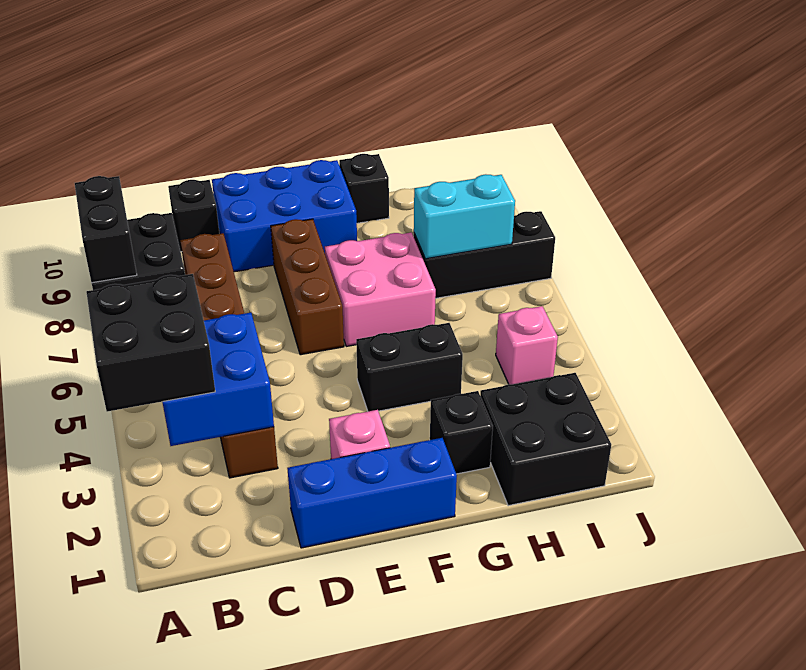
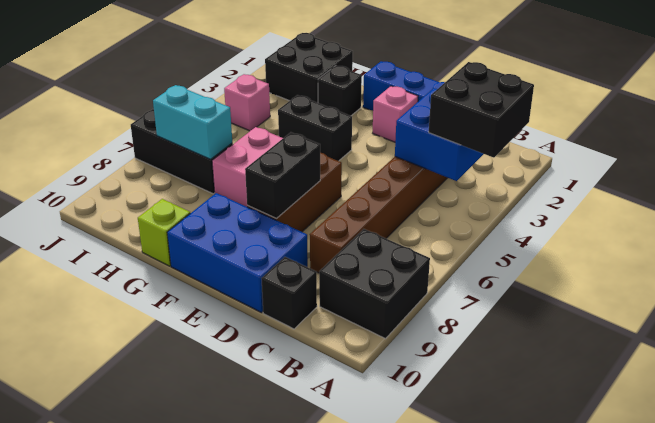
black 1x2 brick [75,176,137,283] -> black 1x2 brick moved to [245,132,320,219]
black 1x1 brick [339,154,389,223] -> lime 1x1 brick [138,199,190,266]

